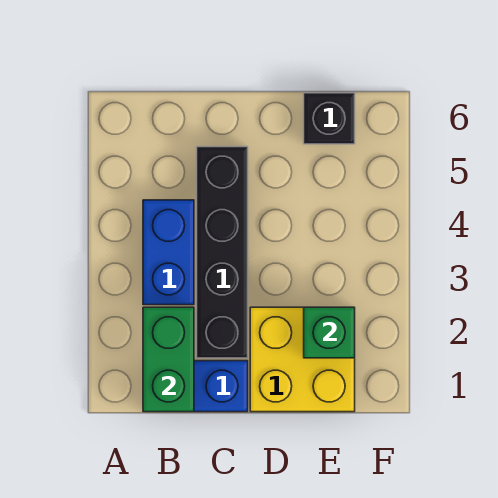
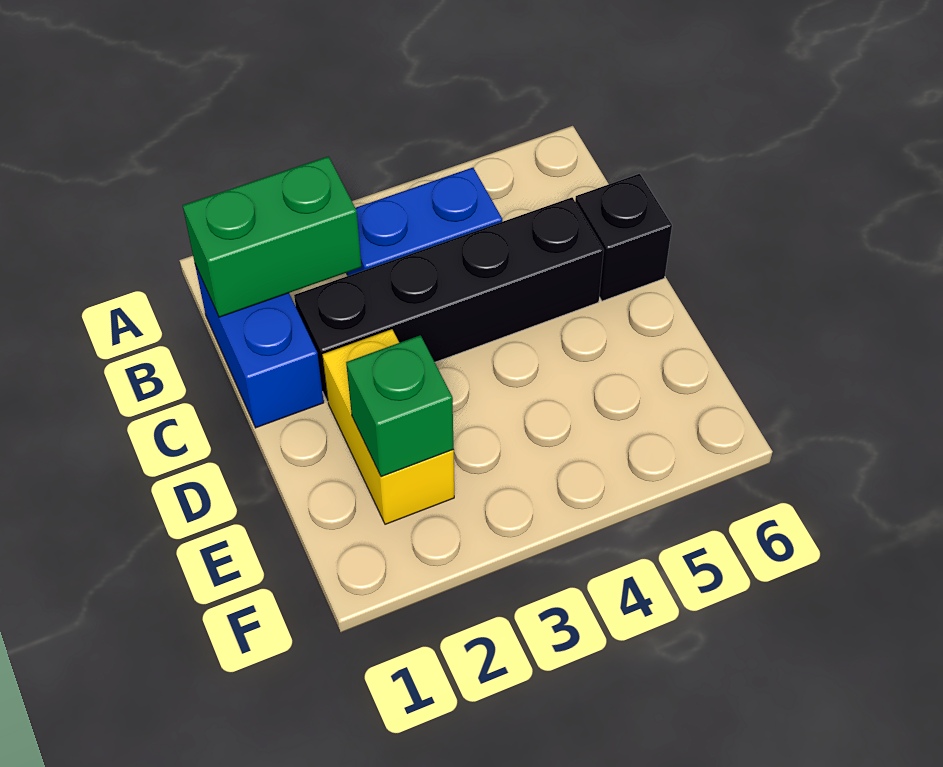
yellow 2x2 brick [250,307,355,412] -> yellow 1x2 brick [322,329,454,524]
black 1x1 brick [304,93,355,144] -> black 1x1 brick moved to [575,174,672,301]

